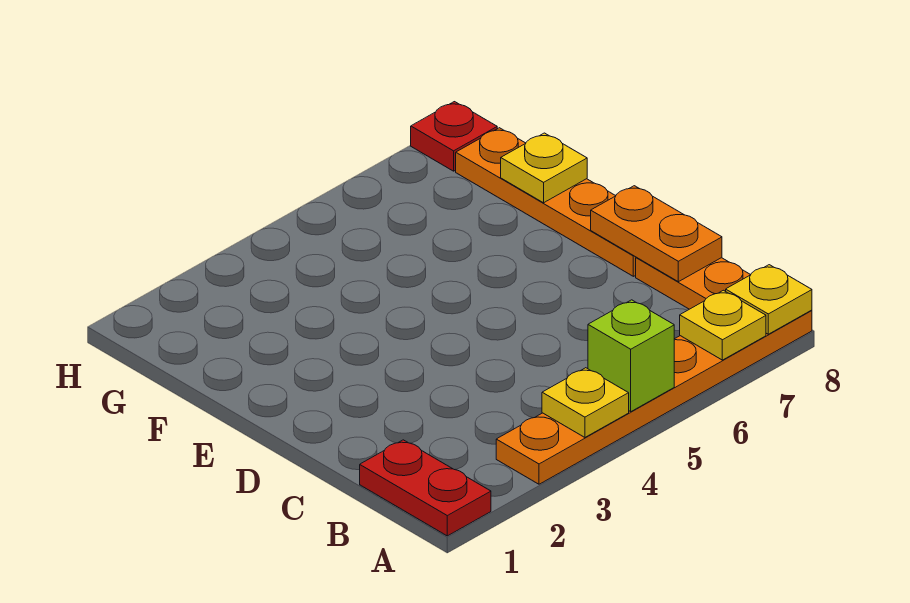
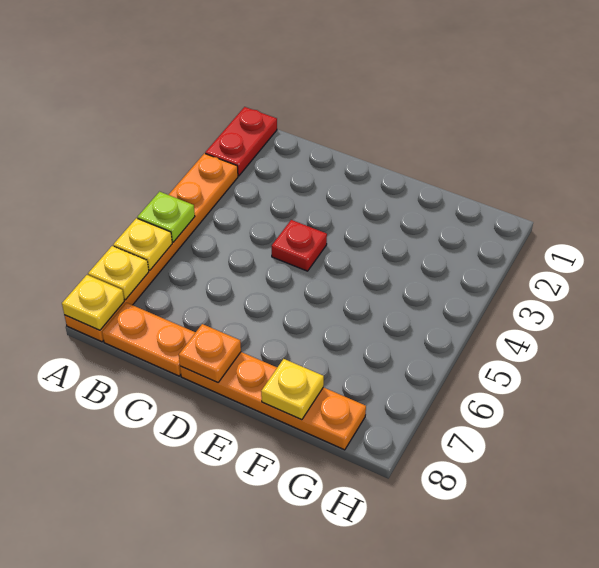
red 1x2 plate [360,440,491,536] -> red 1x2 plate turned to [205,107,277,176]
yellow 1x1 plate [542,368,629,437] -> yellow 1x1 plate moved to [113,218,172,270]
lime 1x1 brick [588,300,674,412] -> lime 1x1 plate [137,192,195,242]
orange 1x2 plate [591,186,722,282] -> orange 1x1 plate [179,324,241,383]
red 1x1 plate [411,102,497,171] -> red 1x1 plate moved to [272,220,327,271]

